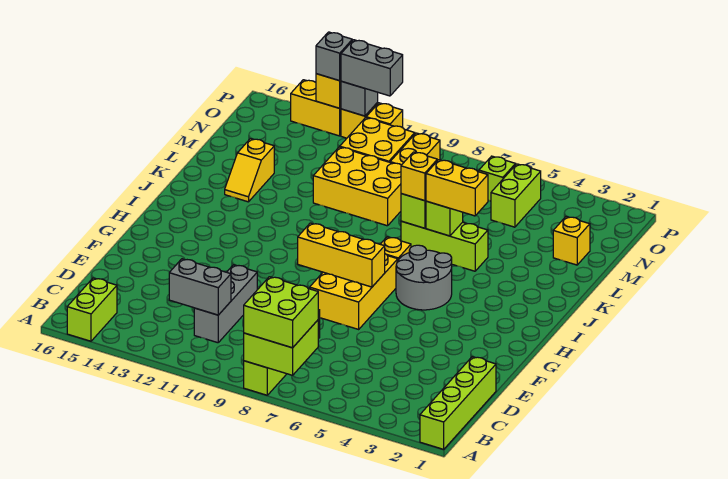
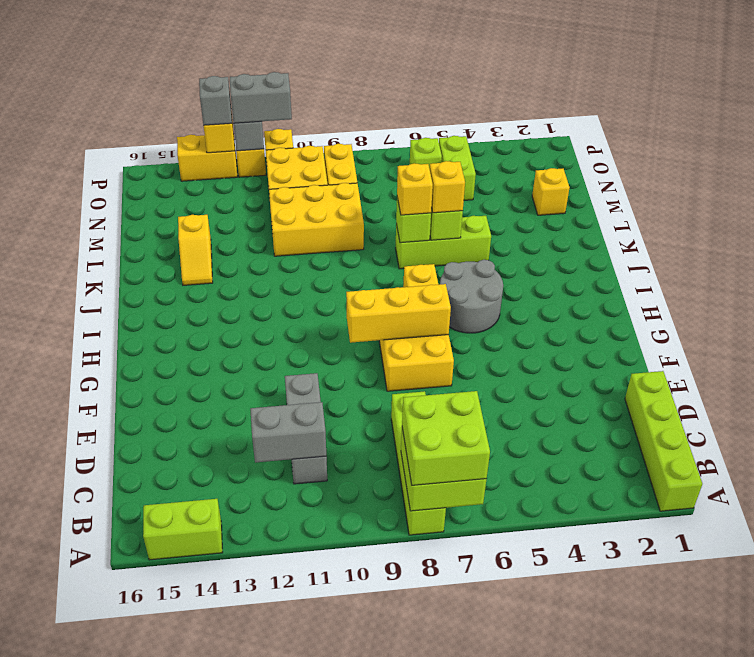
lime 1x2 brick [67,278,117,341] -> lime 1x2 brick turned to [143,499,223,560]
yellow 1x2 brick [426,160,488,216] -> yellow 1x1 brick [430,161,465,213]

